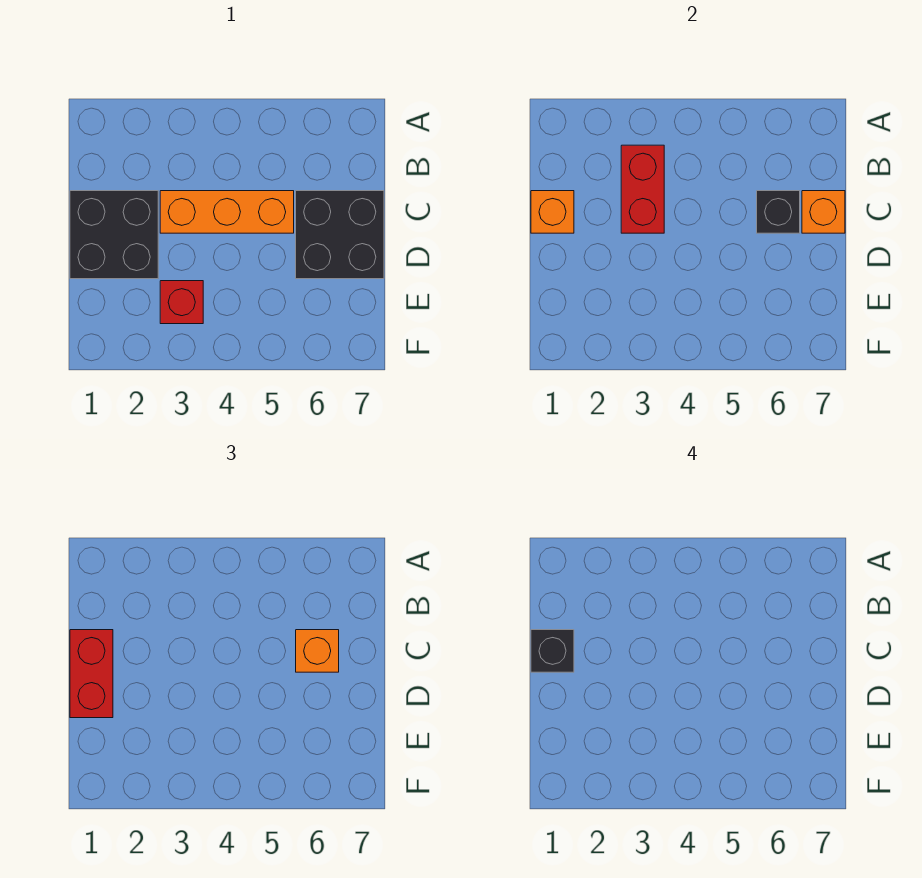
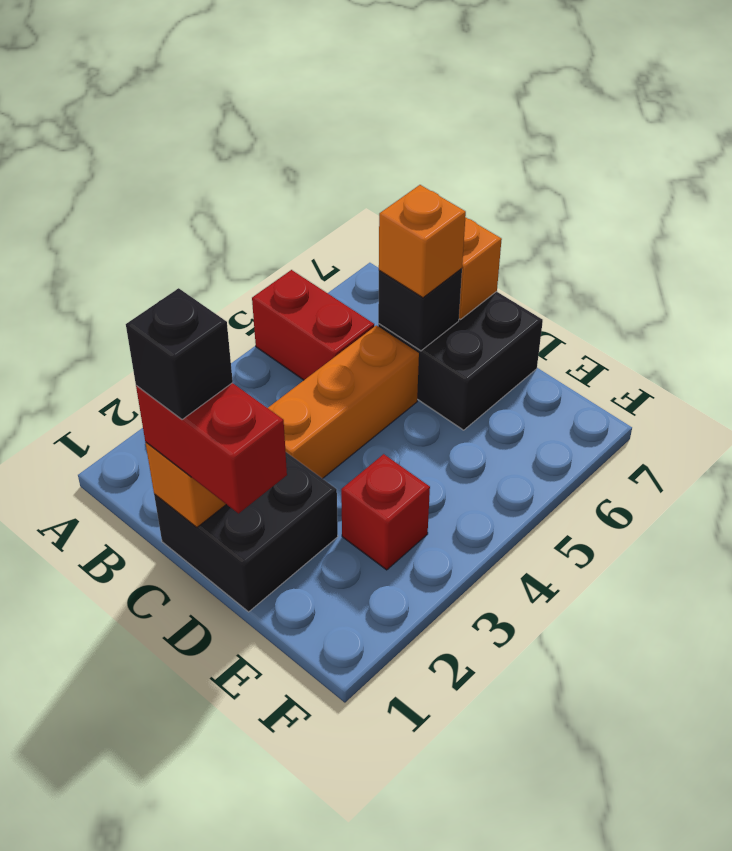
red 1x2 brick [621,145,664,233] -> red 1x2 brick moved to [252,270,374,380]

